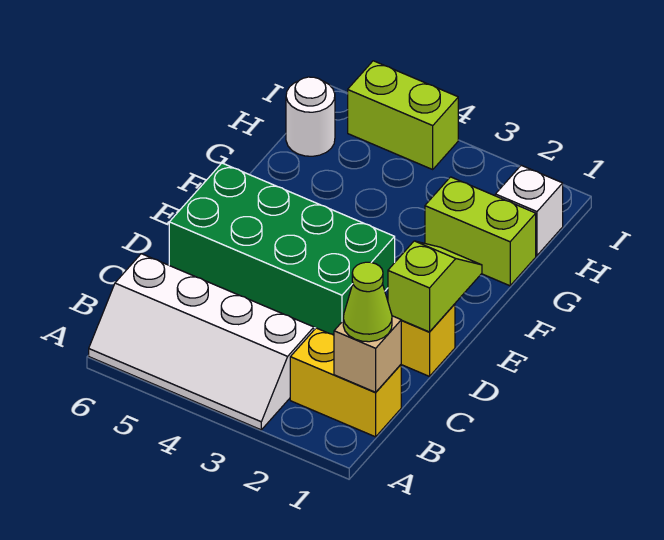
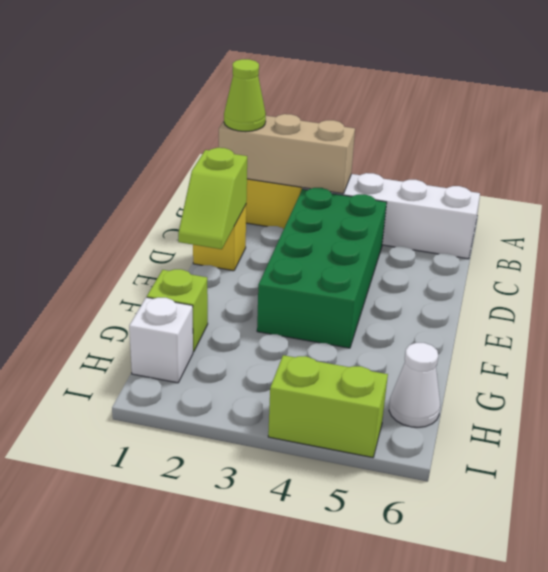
tan 1x1 brick [334,316,402,392] -> tan 1x3 brick [219,114,355,194]
green 2x4 brick [169,163,395,335] -> green 2x4 brick turned to [257,188,387,348]
lime 1x2 brick [425,177,536,286] -> lime 1x1 brick [147,269,208,352]
white 1x1 round brick [286,77,335,156] -> white 1x1 cone [389,343,440,427]

